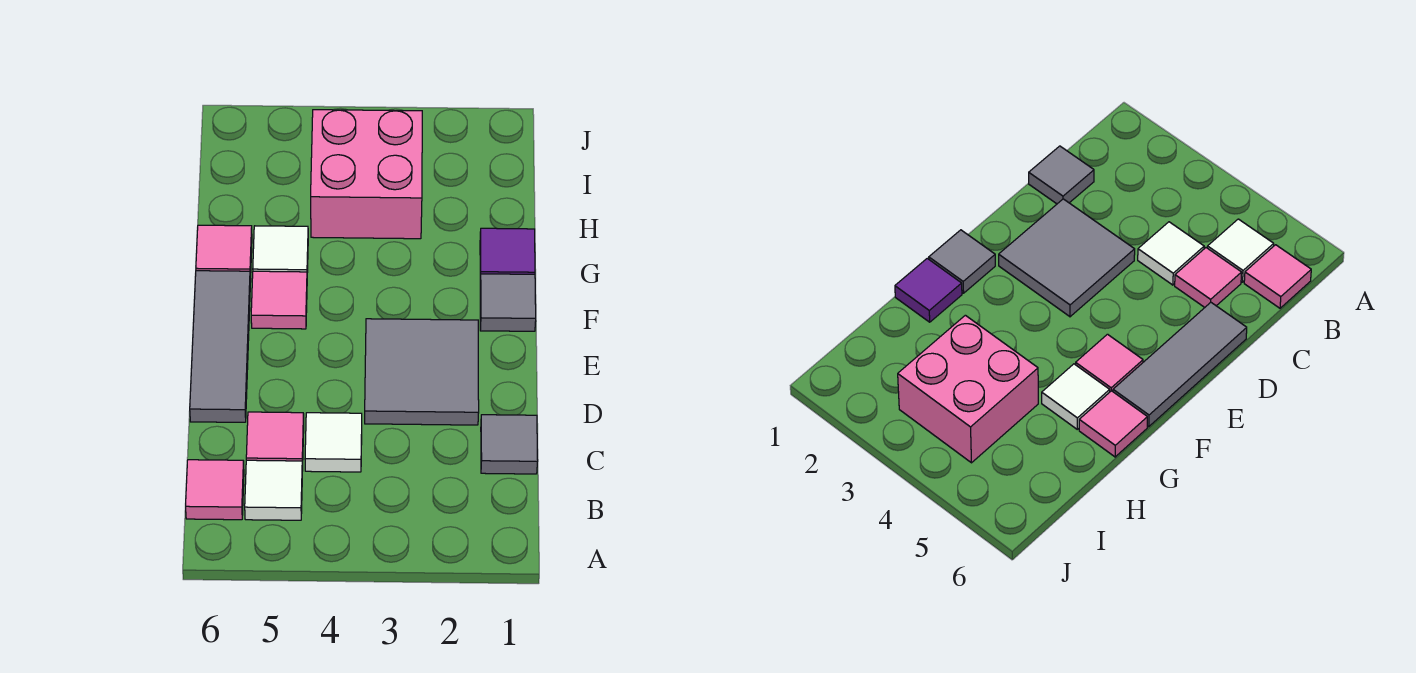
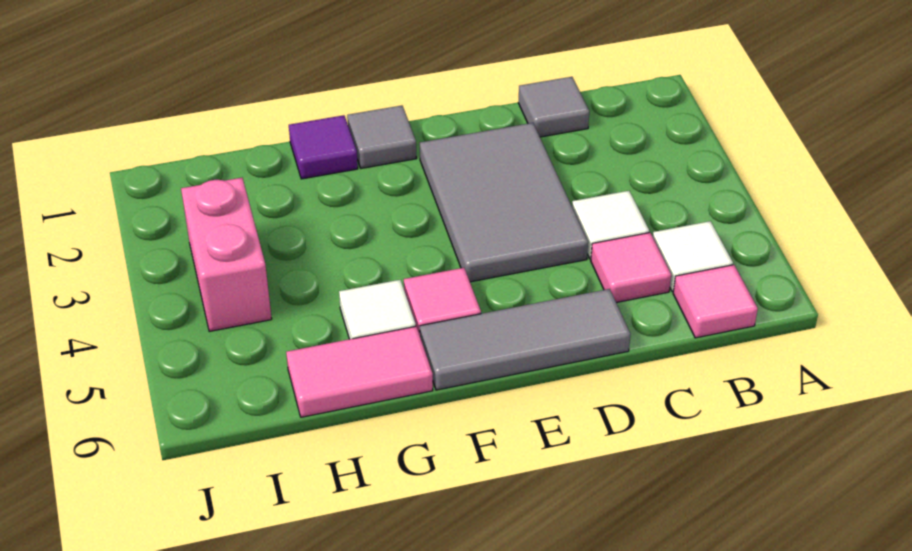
grey 2x2 tile [365,319,479,425] -> grey 2x3 tile [420,123,588,282]
pink 1x1 tile [196,225,252,282] -> pink 1x2 tile [286,326,433,417]
pink 2x2 brick [311,110,422,239] -> pink 1x2 brick [181,178,272,332]

